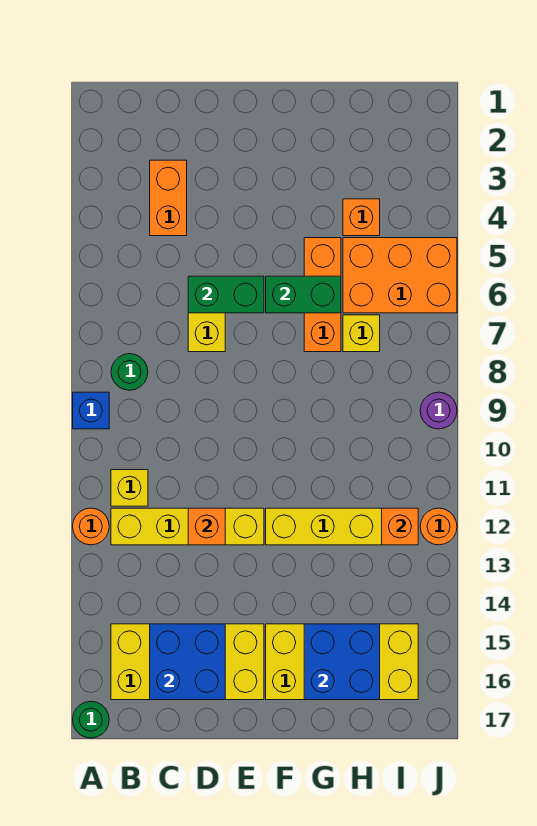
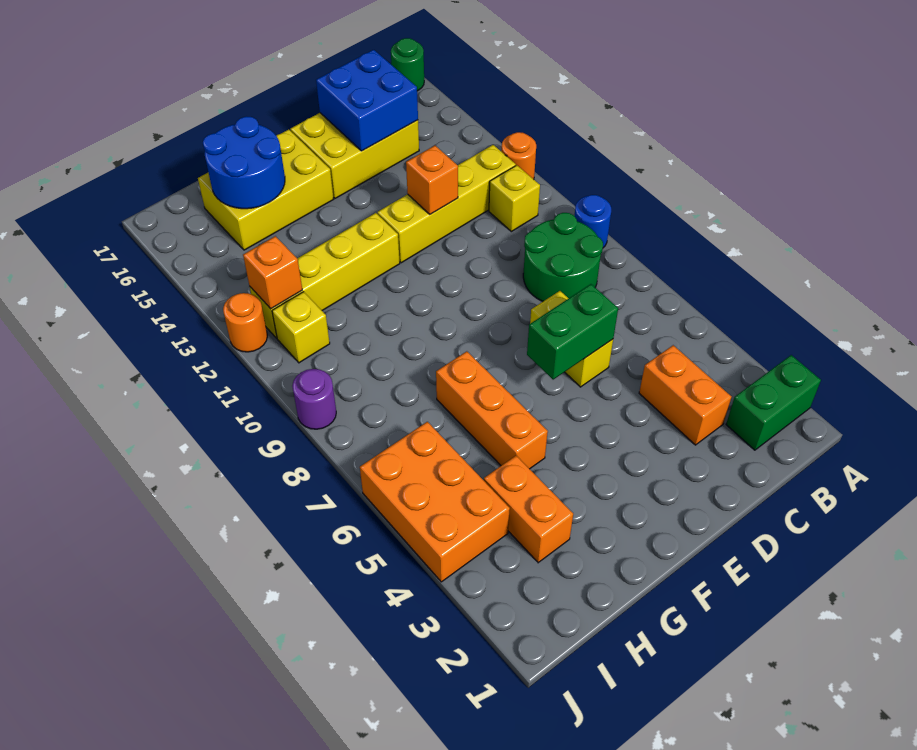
blue 1x1 brick [73,392,109,429] -> blue 1x1 round brick [575,195,611,248]
green 1x1 round brick [111,354,148,390] -> green 2x2 round brick [523,213,603,302]
yellow 2x4 brick [111,624,264,700] -> yellow 2x3 brick [290,113,419,198]
green 1x2 brick [266,276,341,313] -> green 1x2 brick moved to [726,355,821,450]
yellow 2x4 brick [266,624,418,700] -> yellow 2x3 brick [198,129,333,250]
blue 2x2 brick [304,624,380,700] -> blue 2x2 round brick [203,116,285,209]
orange 1x1 brick [343,199,380,236] -> orange 1x2 brick [484,456,573,563]
orange 2x3 brick [343,238,457,313] -> orange 2x3 brick turned to [360,422,510,582]
yellow 1x1 brick [343,315,380,352] -> yellow 1x1 brick moved to [272,292,330,363]

